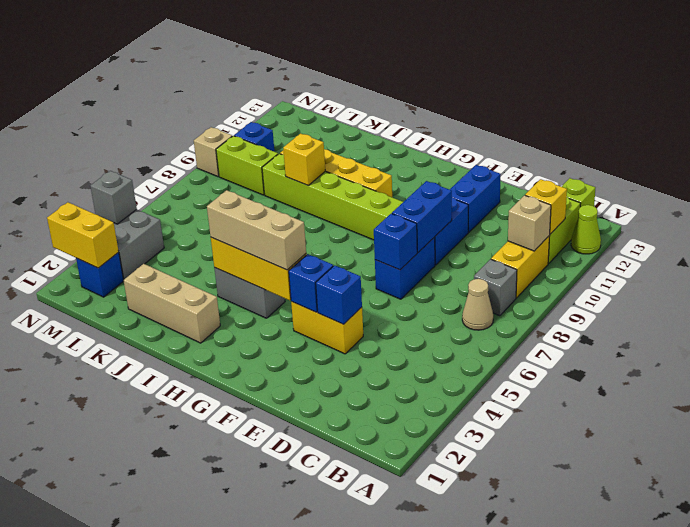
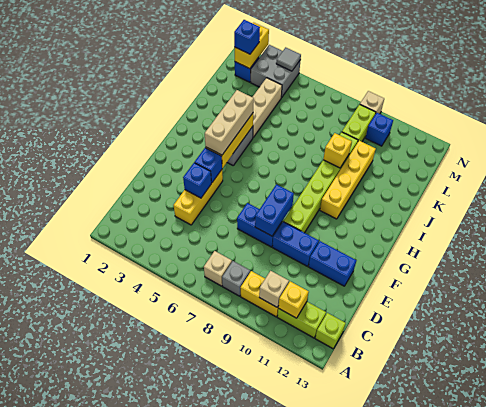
lime 1x1 cone [571,205,601,254] -> none
tan 1x1 cone [462,279,493,330] -> tan 1x1 brick [204,251,232,286]
yellow 1x2 brick [291,302,363,354] -> yellow 1x3 brick [173,170,223,225]
blue 1x1 brick [374,214,417,270] -> blue 1x1 brick moved to [234,20,260,54]
blue 1x2 brick [392,181,452,252] -> blue 1x2 brick turned to [255,184,294,236]
tan 1x3 brick [124,264,220,343] -> tan 1x3 brick moved to [253,78,282,137]
grey 1x1 brick [90,171,137,224] -> grey 1x1 tile [276,47,301,71]

